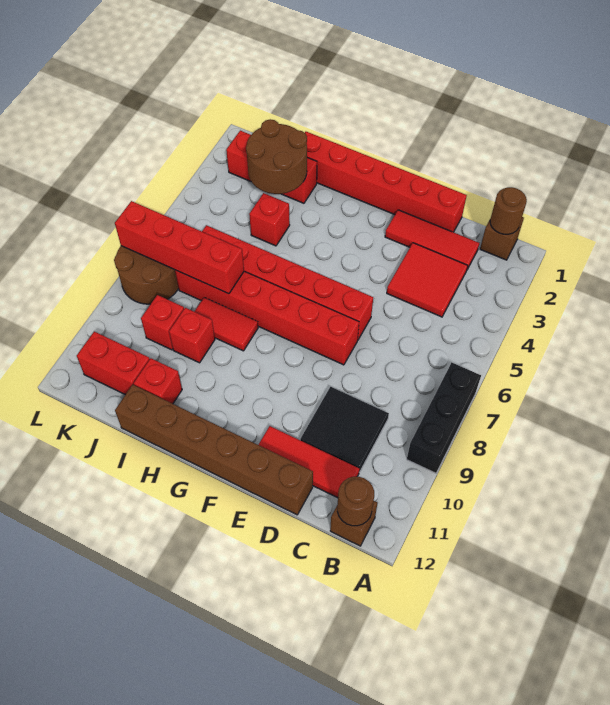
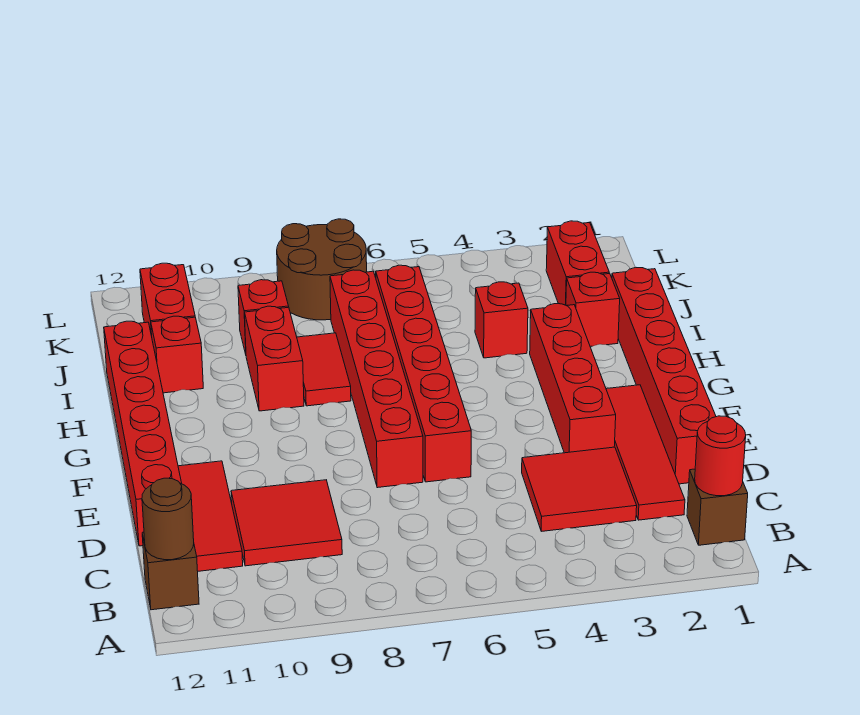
black 1x3 brick [407,363,481,473] -> none
brown 1x1 round brick [490,187,527,234] -> red 1x1 round brick [695,416,746,496]
red 1x3 tile [385,210,479,270] -> red 1x4 tile [606,385,685,520]
black 2x2 tile [300,387,389,472] -> red 2x2 tile [231,480,342,566]
brown 1x6 brick [115,385,313,515] -> red 1x6 brick [104,321,182,546]
brown 2x2 round brick [246,119,307,194] -> none
red 1x4 brick [115,201,244,294] -> red 1x4 brick moved to [530,304,616,453]
red 1x1 brick [169,308,215,363] -> red 1x2 brick [245,306,304,411]

